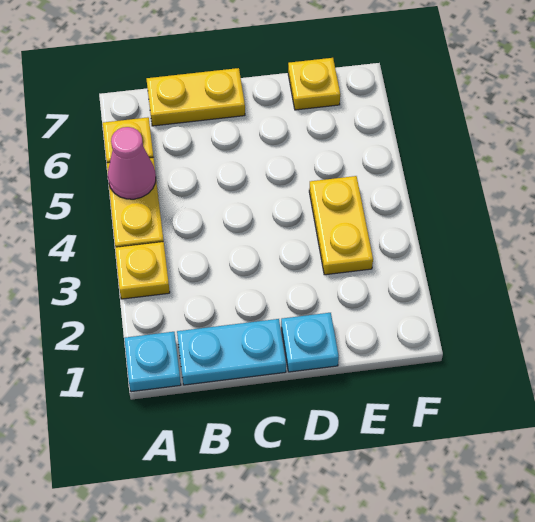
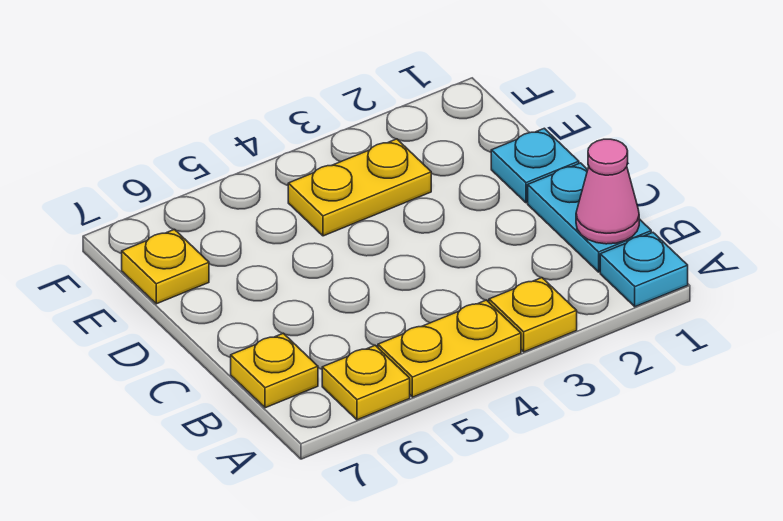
pink 1x1 cone [108,127,156,199] -> pink 1x1 cone moved to [576,139,639,244]
yellow 1x2 plate [147,68,245,126] -> yellow 1x1 plate [231,333,318,408]

